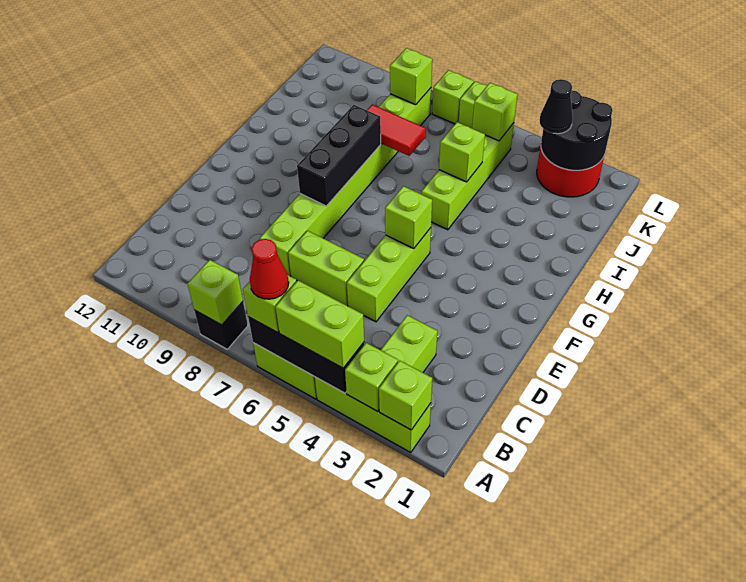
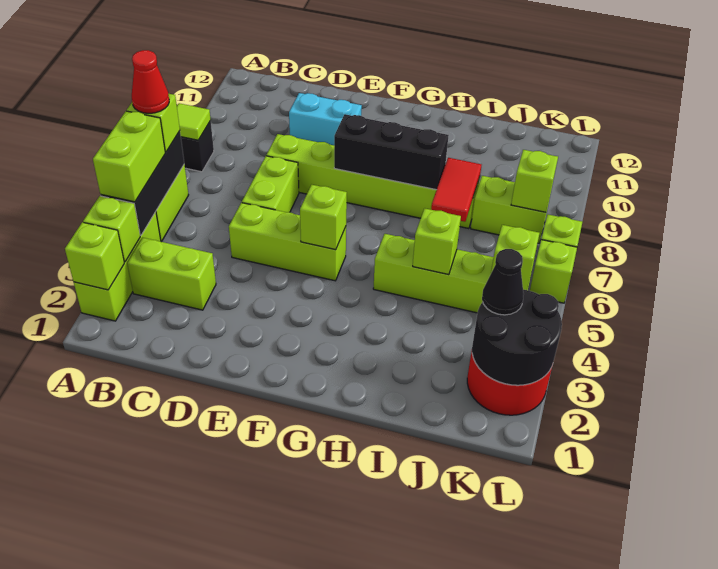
lime 1x1 brick [187,260,243,325] -> lime 1x1 tile [177,103,211,140]
none -> cyan 1x2 brick [289,93,362,145]

